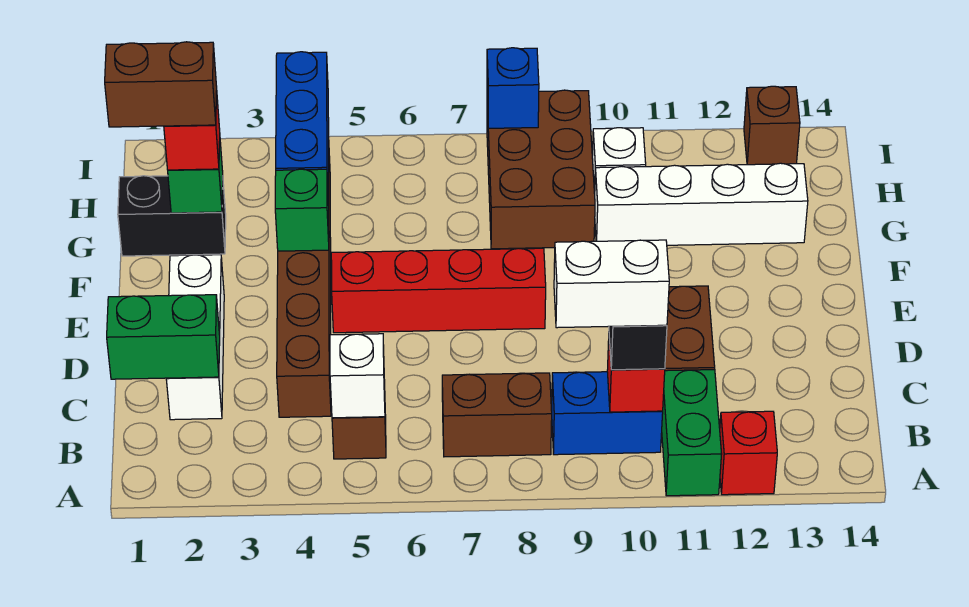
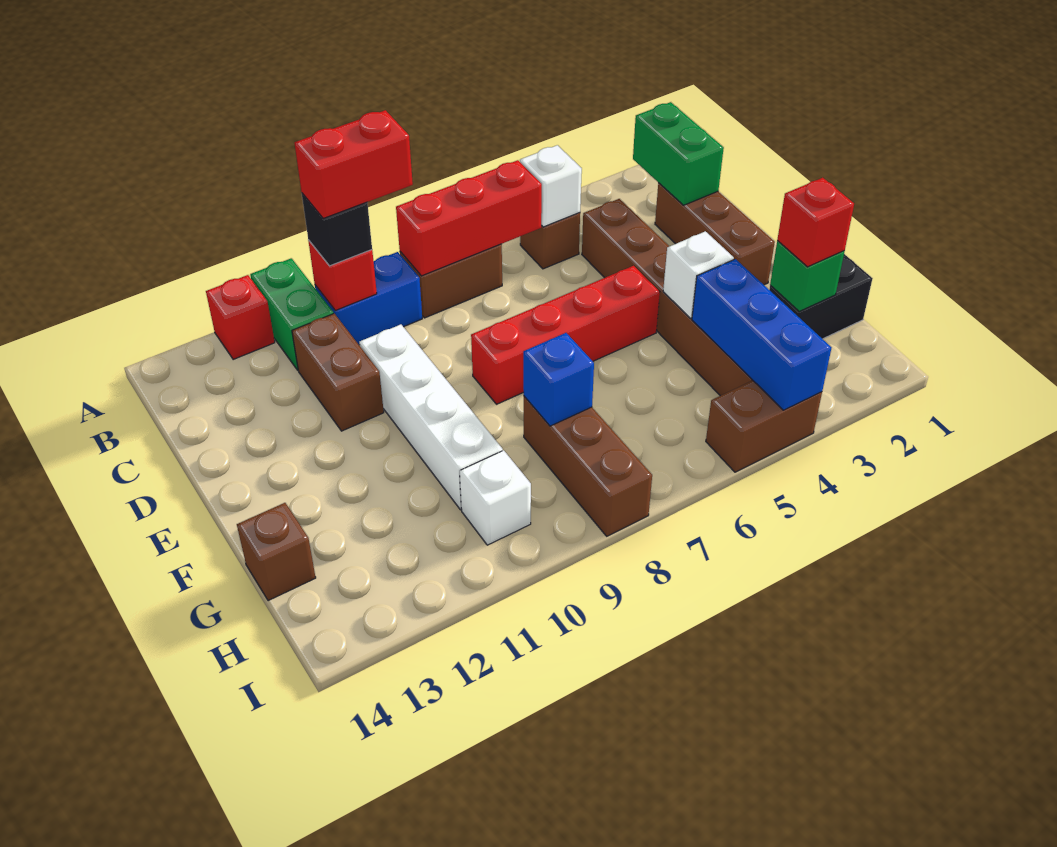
none -> red 1x3 brick [396,160,542,276]
white 1x2 brick [554,240,669,328] -> red 1x2 brick [294,110,413,219]
green 1x2 brick [107,295,220,379] -> green 1x2 brick turned to [633,102,724,205]
white 1x3 brick [166,255,224,420] -> brown 1x3 brick [655,183,775,285]
green 1x1 brick [275,169,329,251] -> white 1x1 brick [663,231,734,318]
brown 1x2 brick [105,42,217,127] -> brown 1x2 brick moved to [706,381,822,472]
brown 2x3 brick [487,90,595,249] -> brown 1x3 brick [524,396,652,536]
white 1x4 brick [595,163,808,245] -> white 1x4 brick turned to [359,325,503,510]
blue 1x1 brick [487,48,539,128] -> blue 1x1 brick moved to [523,333,594,426]
brown 1x1 brick [744,86,800,165] -> brown 1x1 brick moved to [237,503,316,601]

